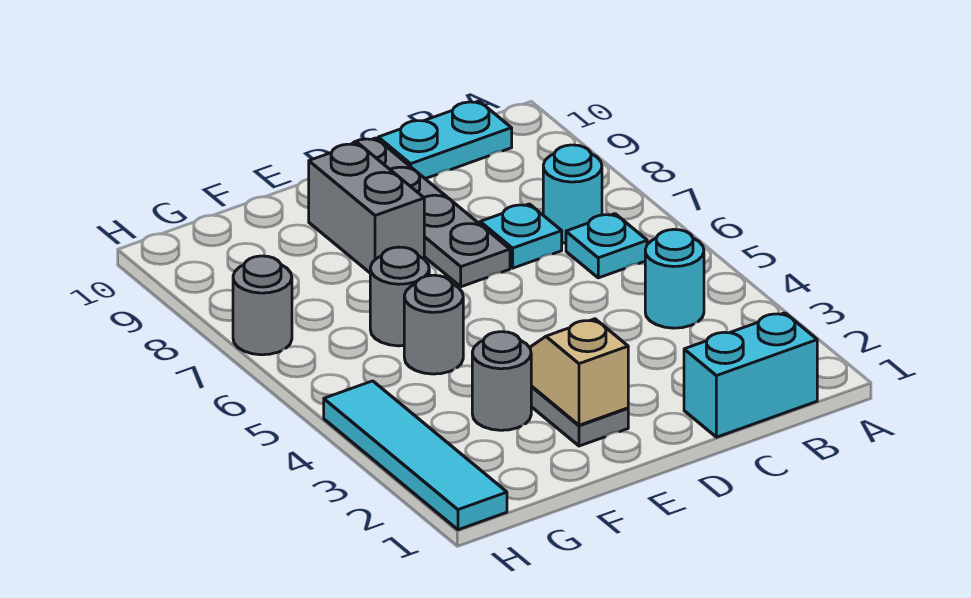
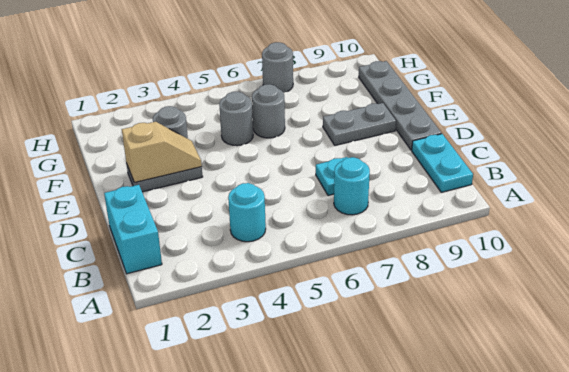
cyan 1x1 plate [566,214,647,278] -> none
grey 1x4 plate [352,138,510,287] -> grey 1x4 plate turned to [359,61,441,150]
grey 1x2 brick [309,143,424,273] -> grey 1x2 plate [323,103,396,145]
cyan 1x4 tile [324,381,507,530] -> none

